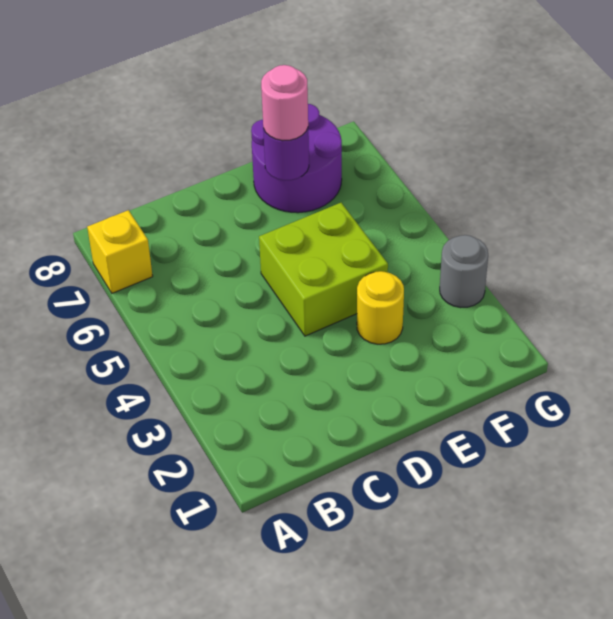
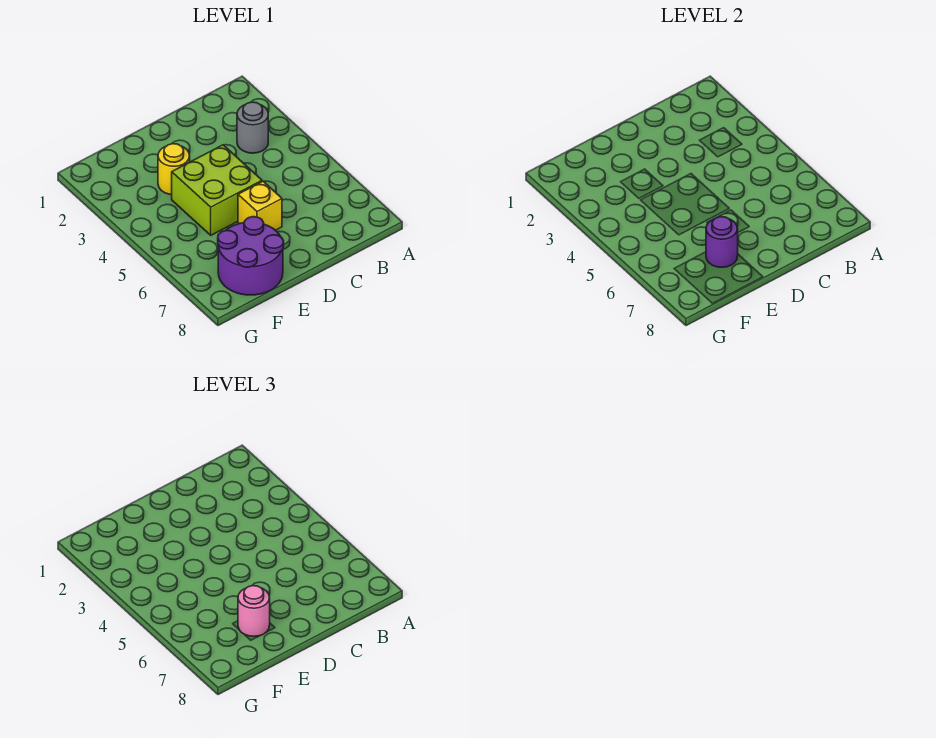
yellow 1x1 brick [87,210,153,293] -> yellow 1x1 brick moved to [238,181,282,230]
grey 1x1 round brick [440,235,488,308] -> grey 1x1 round brick moved to [237,102,268,153]

